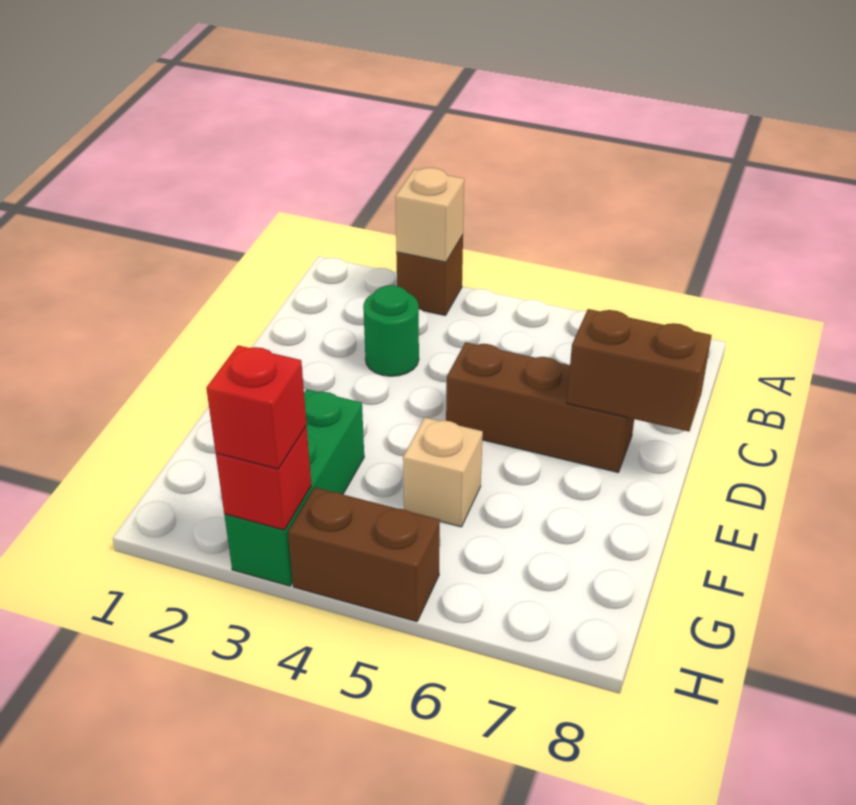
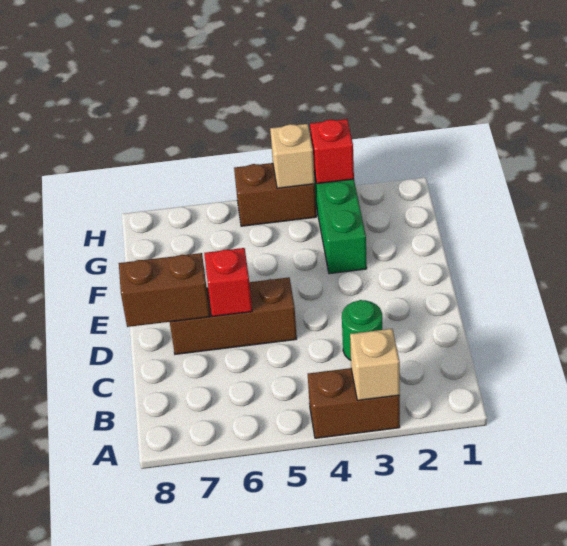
brown 1x1 brick [396,235,463,316] -> brown 1x2 brick [308,368,400,438]
tan 1x1 brick [403,418,483,527] -> tan 1x1 brick moved to [270,124,315,188]
red 1x1 brick [206,345,307,469] -> red 1x1 brick moved to [204,248,252,317]

